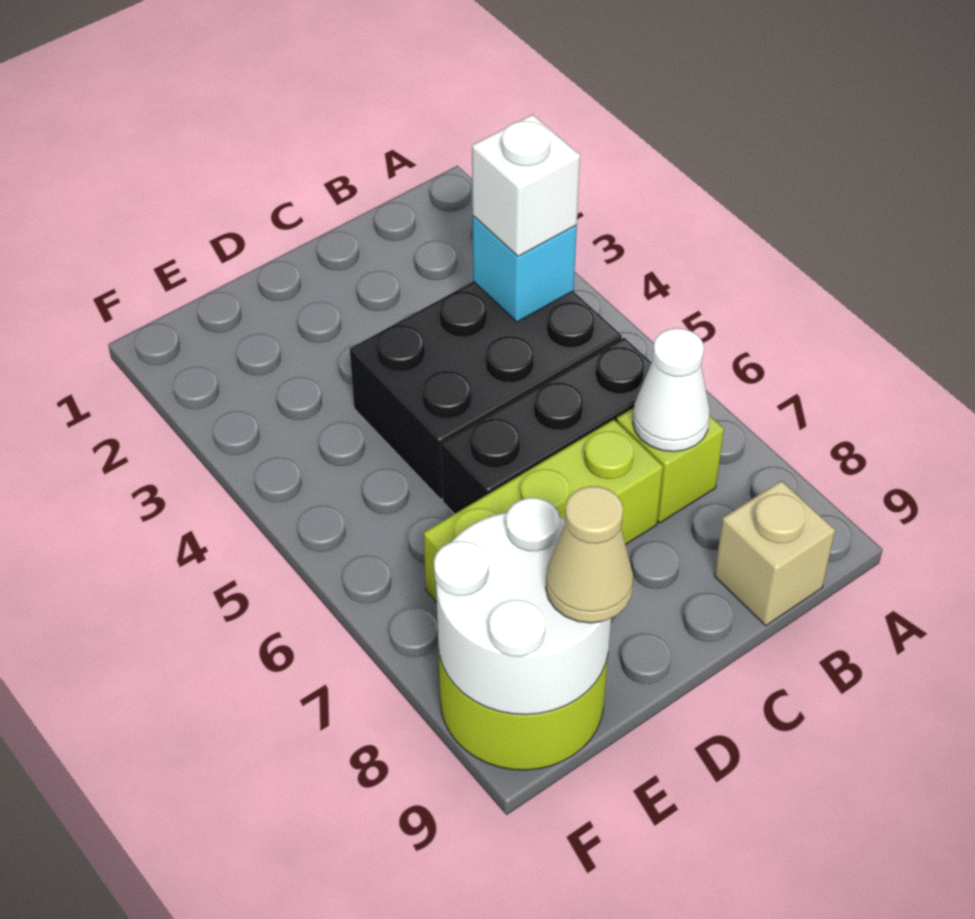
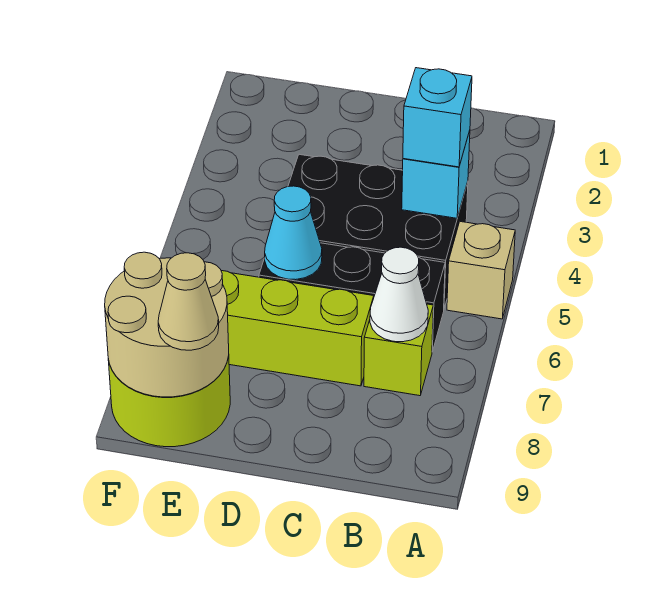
white 1x1 brick [472,114,580,256] -> cyan 1x1 brick [403,68,472,167]
tan 1x1 brick [714,481,835,626] -> tan 1x1 brick moved to [447,222,515,319]
none -> cyan 1x1 cone [265,186,322,280]
white 2x2 round brick [434,498,611,715] -> tan 2x2 round brick [105,252,229,397]

